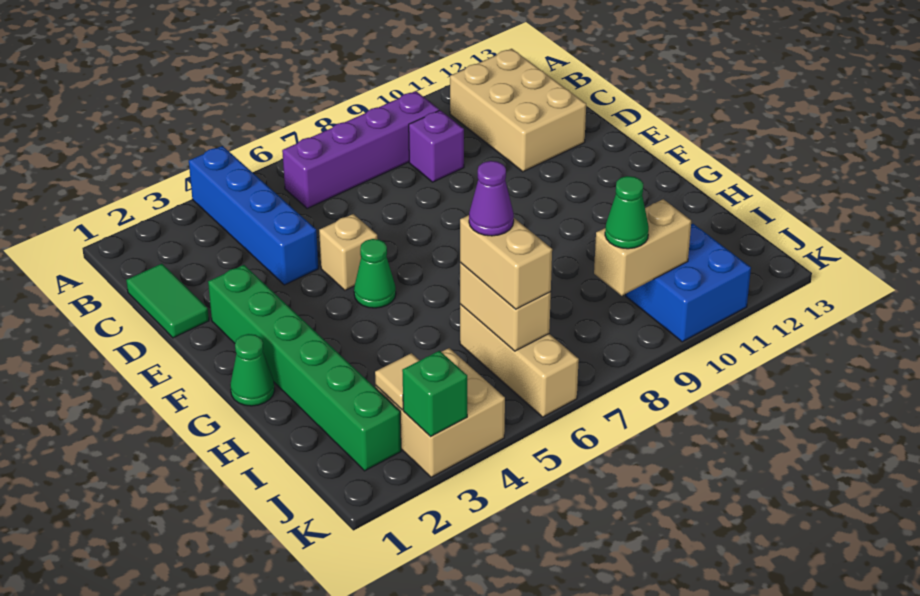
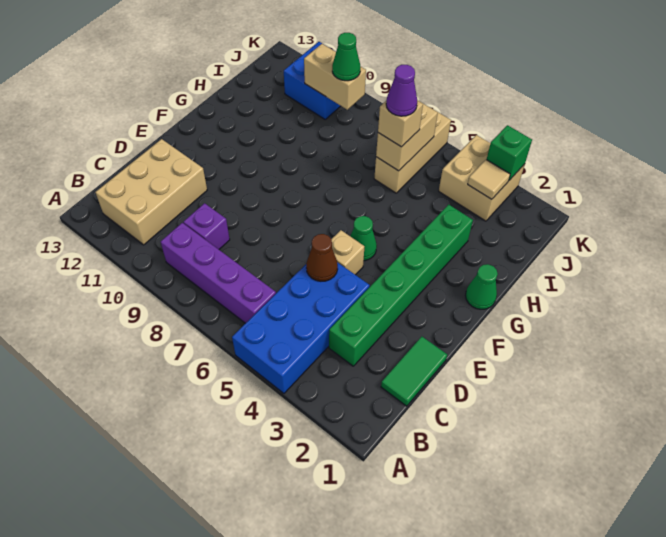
blue 1x4 brick [189,146,318,285] -> blue 2x4 brick [232,262,370,393]
none -> brown 1x1 cone [306,234,338,281]
green 1x6 brick [208,265,401,471] -> green 1x6 brick moved to [329,204,473,366]
tan 1x2 brick [460,215,552,309] -> tan 1x1 brick [378,100,423,147]

